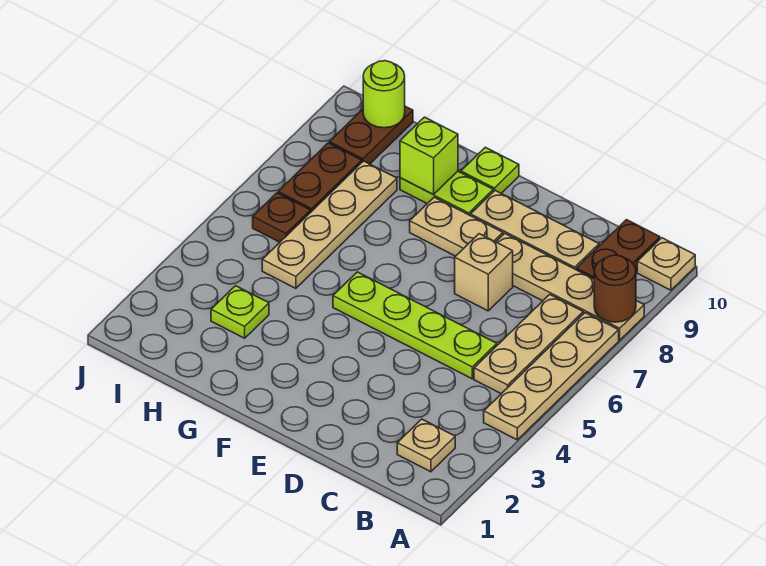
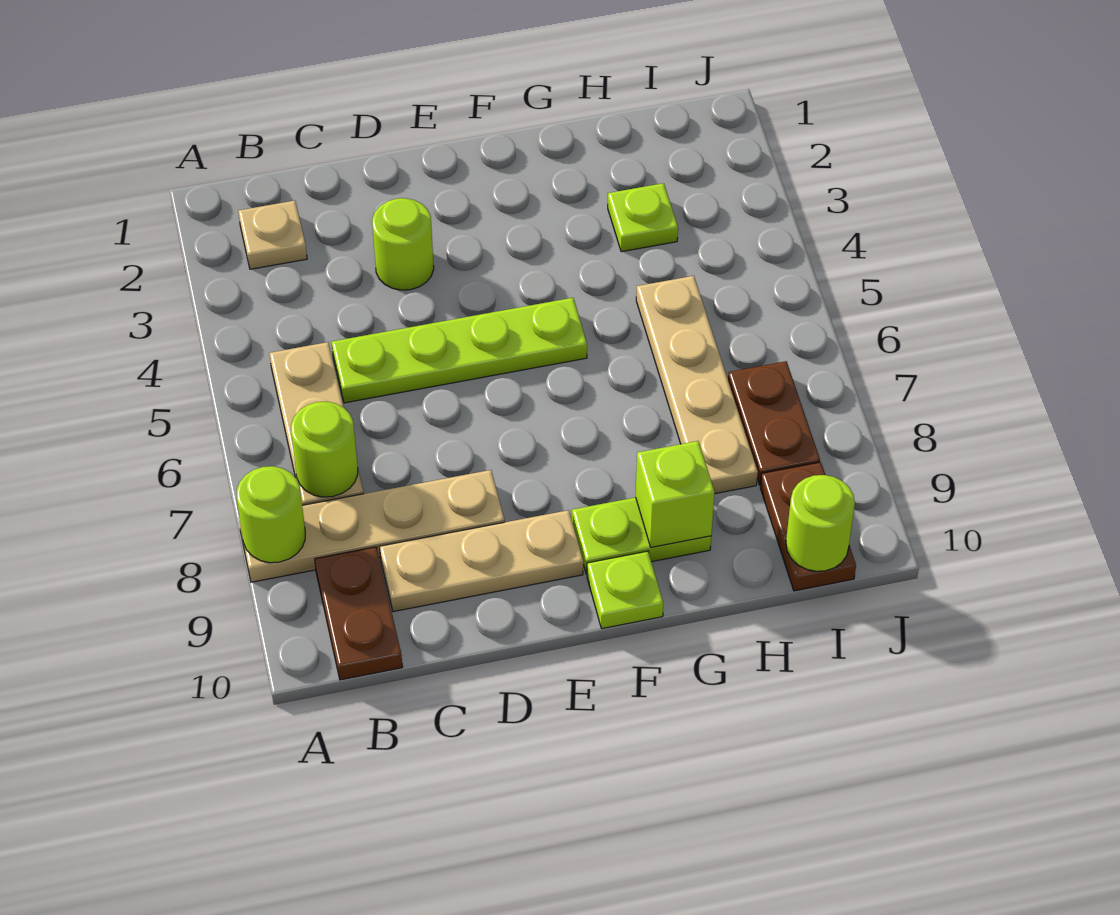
tan 1x4 plate [484,313,619,440] -> none
brown 1x1 round brick [594,255,636,322] -> lime 1x1 round brick [237,466,305,563]
tan 1x1 plate [637,238,695,290] -> none
none -> lime 1x1 round brick [291,402,358,497]
none -> lime 1x1 round brick [372,198,434,290]
tan 1x1 brick [455,234,513,311] -> none
tan 1x2 plate [410,197,503,256] -> none
brown 1x1 plate [253,193,311,242] -> none

